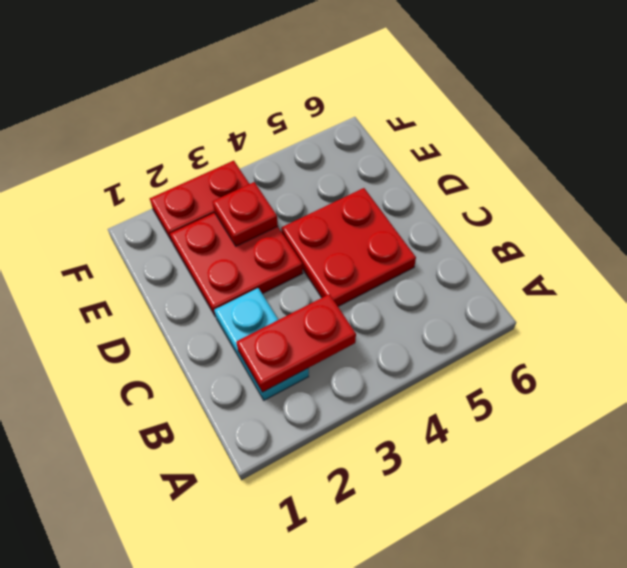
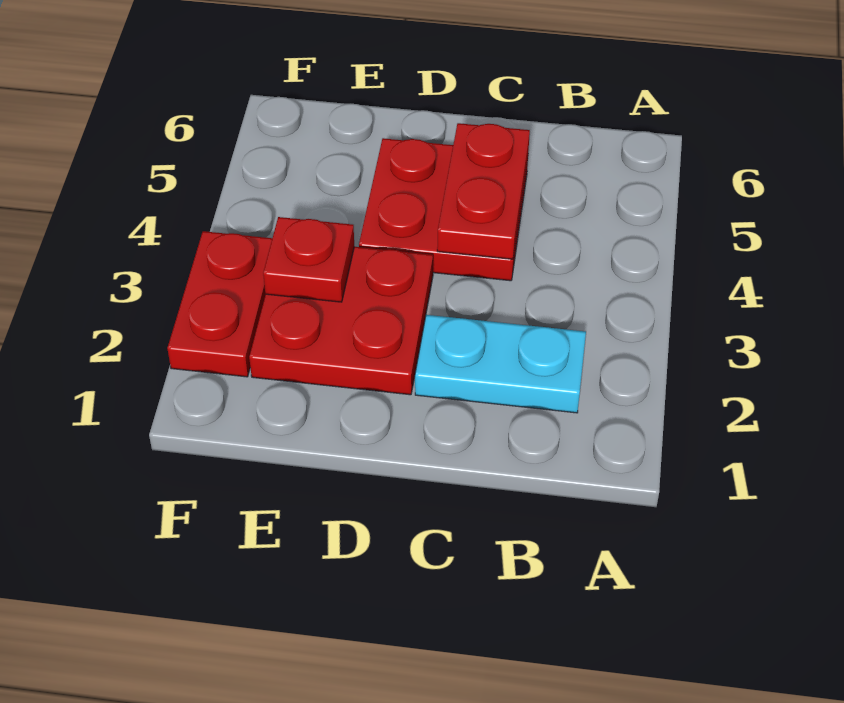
red 1x2 plate [236,294,356,392] -> red 1x2 plate moved to [437,123,530,259]

